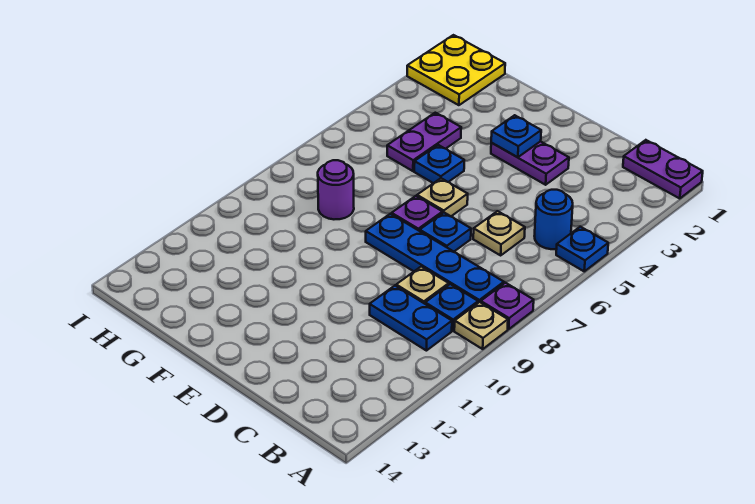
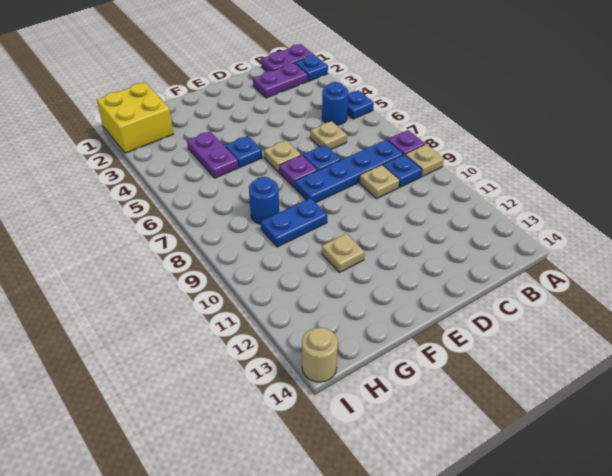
blue 1x2 plate [370,286,452,351] -> blue 1x2 plate moved to [261,198,327,247]
purple 1x2 plate [491,141,569,185] -> purple 1x2 plate moved to [253,63,307,98]
blue 1x1 plate [491,115,541,157] -> blue 1x1 plate moved to [295,55,328,81]
none -> tan 1x1 plate [322,234,365,272]
purple 1x1 round brick [318,160,354,219] -> blue 1x1 round brick [249,177,279,224]
yellow 2x2 plate [407,35,505,105] -> yellow 2x2 brick [97,83,173,153]
none -> tan 1x1 round brick [302,328,338,382]

